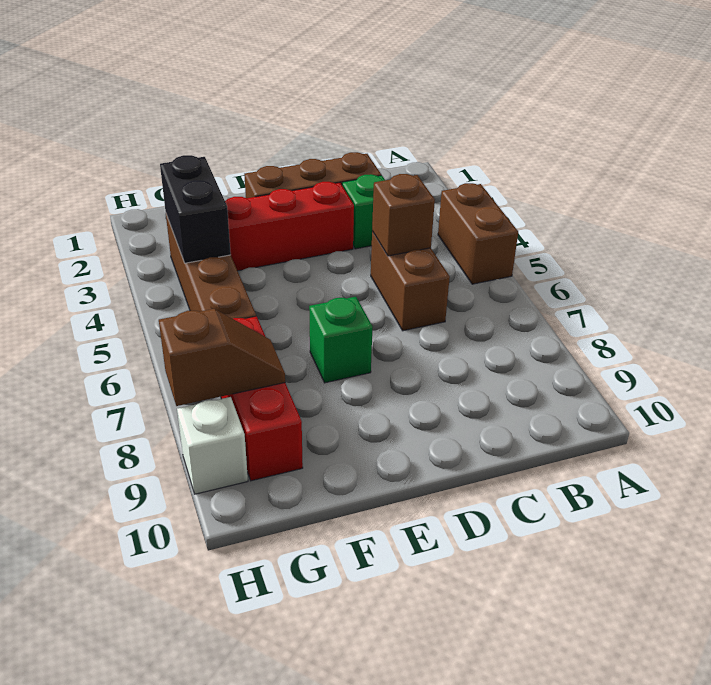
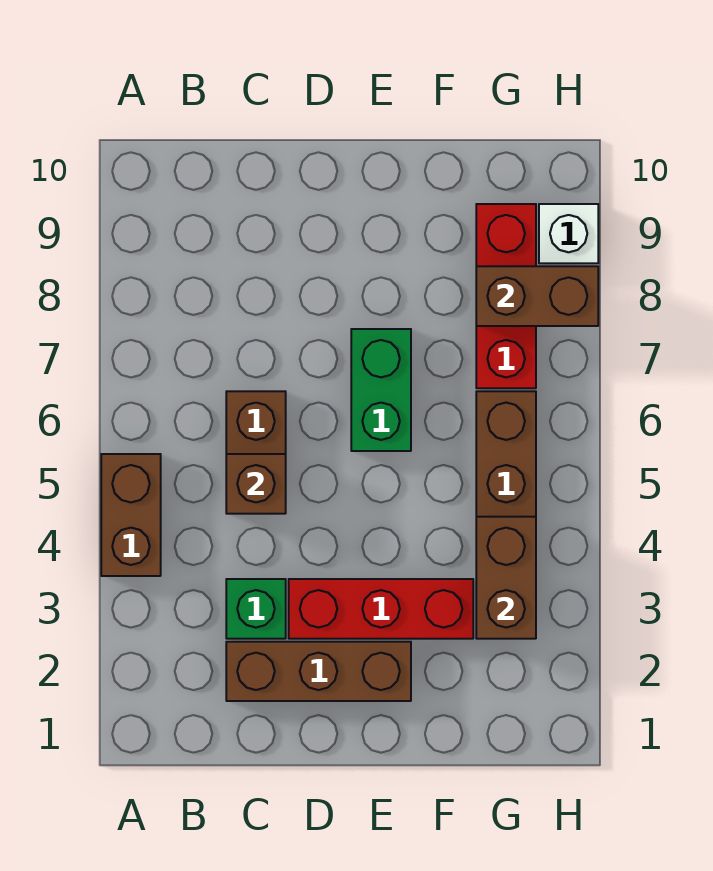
green 1x1 brick [309,297,373,383] -> green 1x2 brick [351,329,411,451]
black 1x2 brick [160,155,231,263] -> brown 1x2 brick [476,517,536,639]
brown 1x2 slope [159,309,285,406] -> brown 1x2 brick [476,266,598,326]

